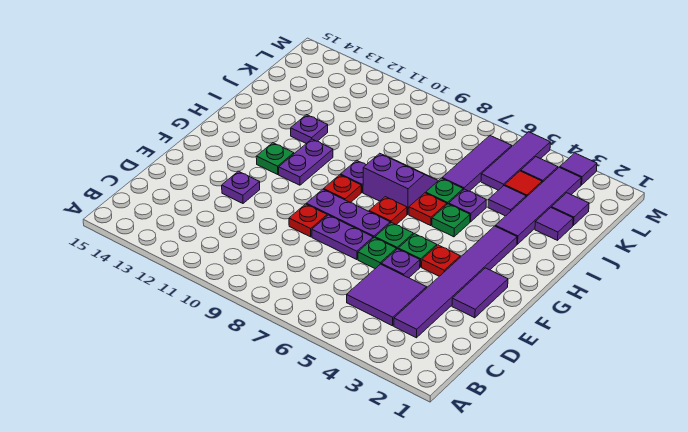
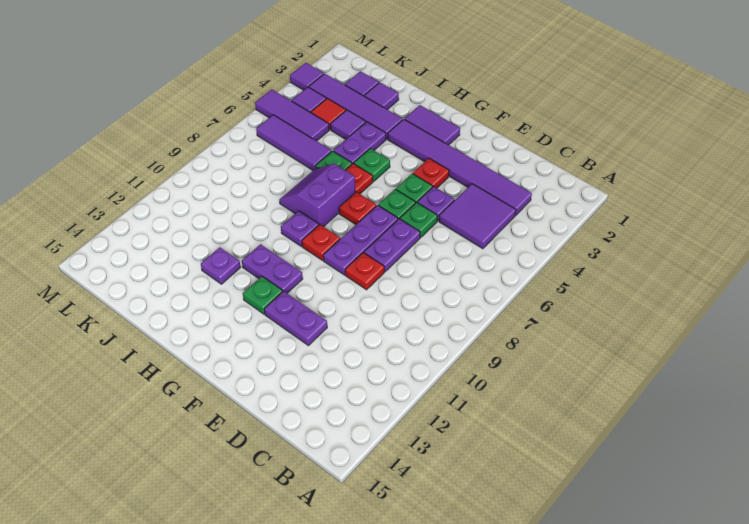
purple 1x2 tile [452,268,508,318] -> purple 1x2 tile moved to [404,105,460,145]
purple 1x1 plate [222,171,260,203] -> purple 1x2 plate [264,291,327,346]
purple 1x1 plate [449,189,486,222] -> purple 1x2 plate [333,122,386,164]

